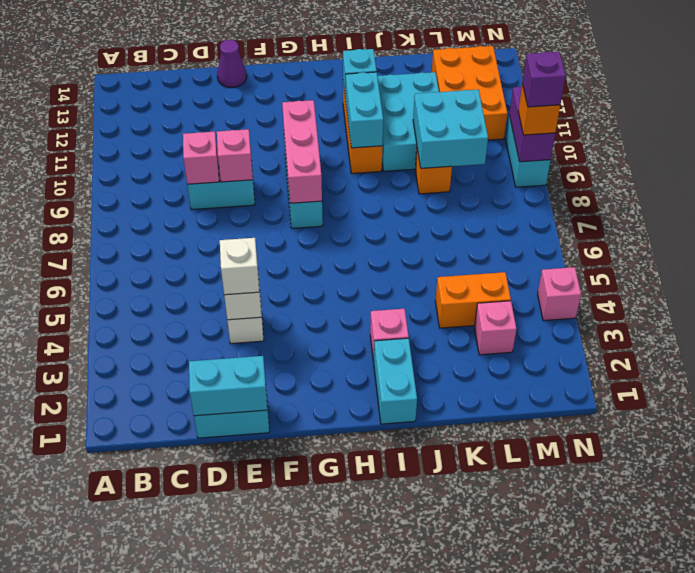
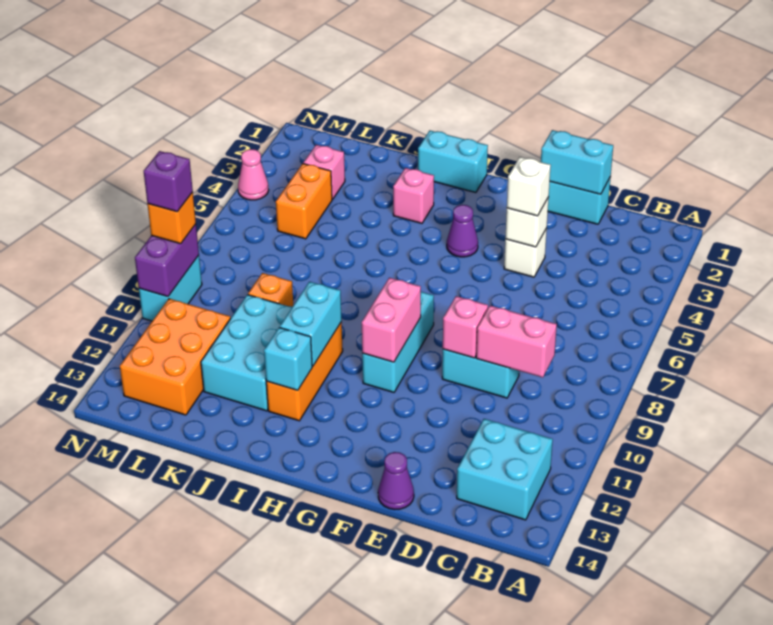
pink 1x1 brick [183,132,219,184] -> pink 1x2 brick [476,306,557,377]
none -> purple 1x1 cone [447,205,478,257]
pink 1x3 brick [282,100,322,203] -> pink 1x2 brick [362,278,421,362]
cyan 1x2 brick [374,338,417,424] -> cyan 1x2 brick turned to [418,131,488,193]
orange 1x2 brick [435,272,511,328] -> orange 1x2 brick turned to [276,164,332,239]
cyan 2x2 brick [413,90,488,168] -> cyan 2x2 brick moved to [457,419,553,520]
pink 1x1 brick [538,267,581,321] -> pink 1x1 cone [238,149,269,200]

